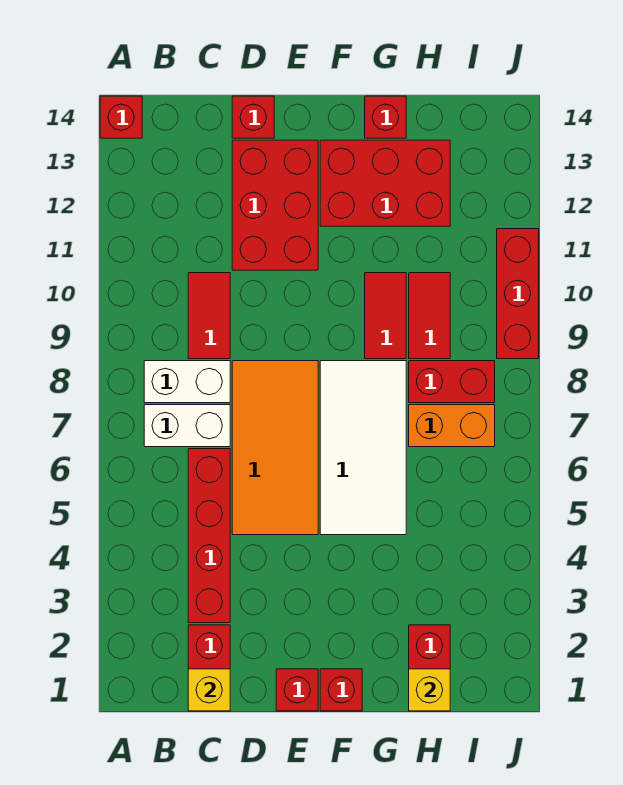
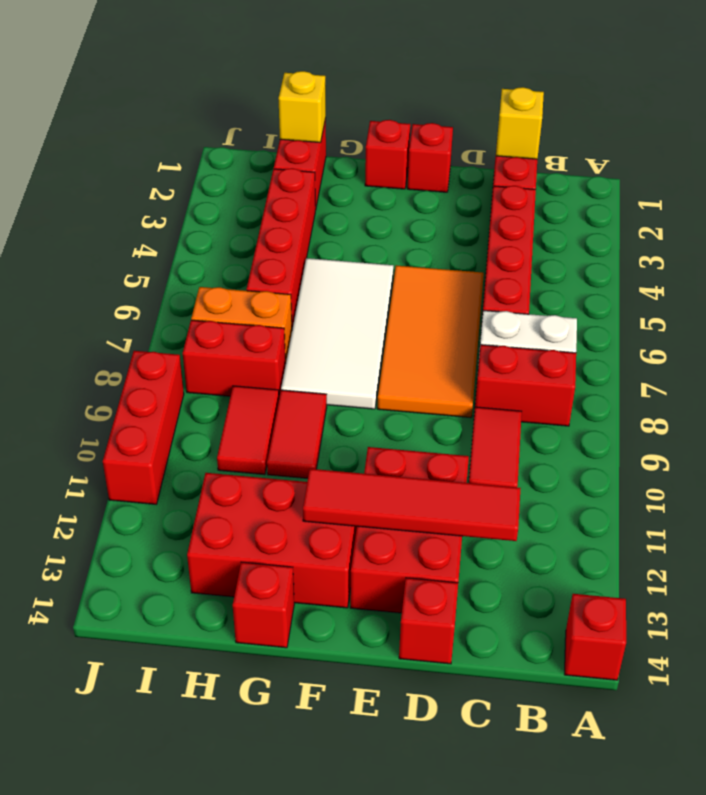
white 1x2 brick [144,361,230,403] -> red 1x2 brick [475,345,576,426]
none -> red 1x4 tile [303,469,521,541]
none -> red 1x4 brick [246,168,315,329]

